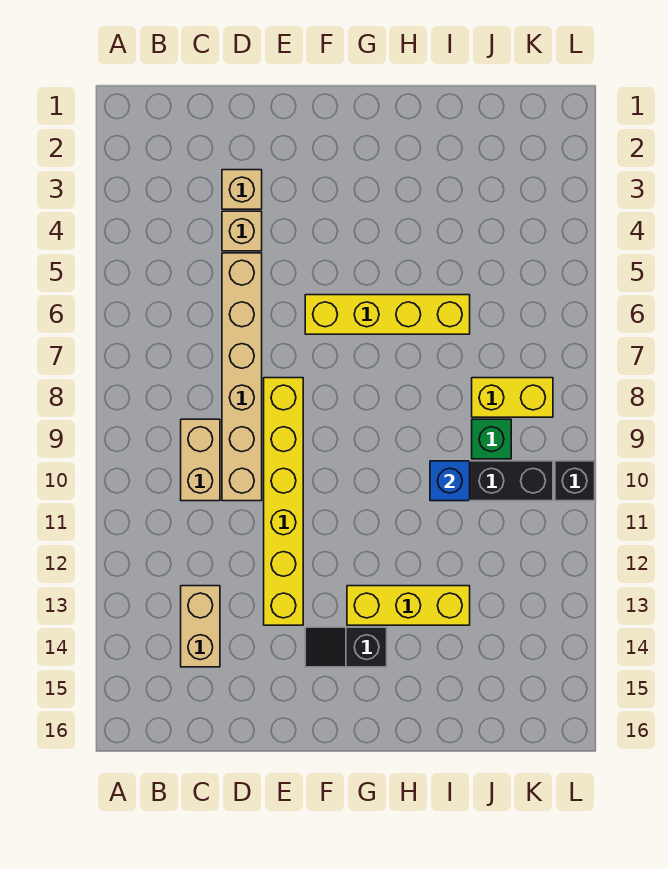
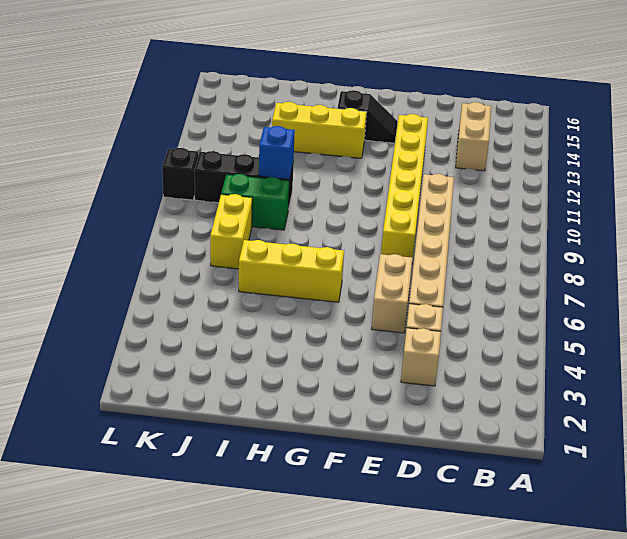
tan 1x2 brick [181,419,220,501] -> tan 1x2 brick moved to [372,254,413,333]
yellow 1x4 brick [305,295,470,334] -> yellow 1x3 brick [239,240,344,302]
yellow 1x2 brick [472,378,553,417] -> yellow 1x2 brick turned to [210,194,252,269]
green 1x1 brick [472,419,511,459] -> green 1x2 brick [221,174,289,230]

